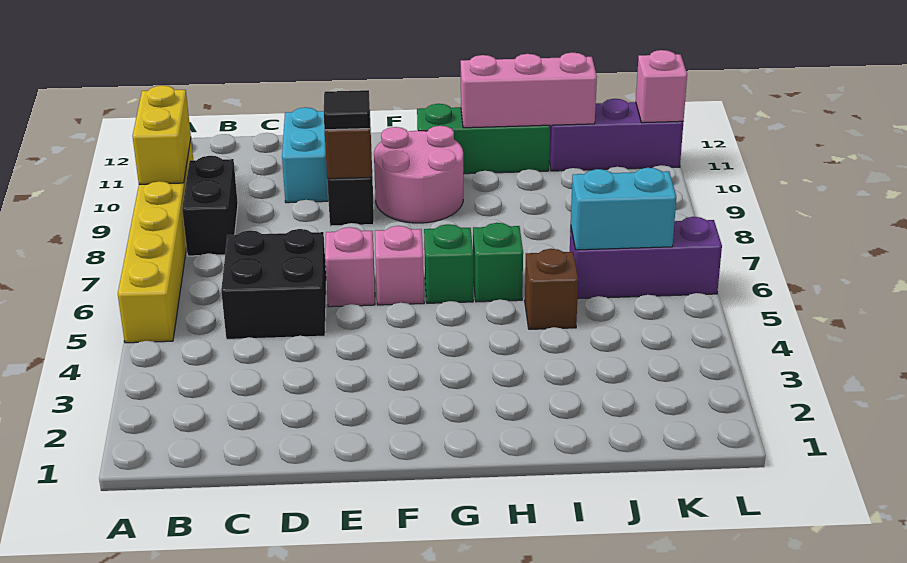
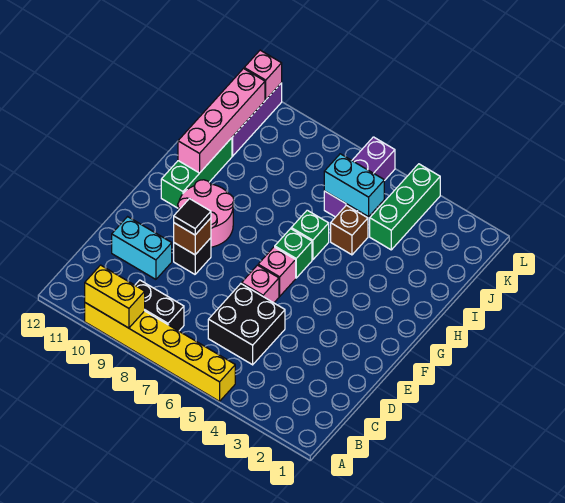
pink 1x3 brick [461,53,597,128] -> pink 1x4 brick [178,69,265,173]
none -> green 1x3 brick [370,164,440,250]
cyan 1x2 brick [571,168,676,250] -> cyan 1x2 brick turned to [324,154,384,217]

